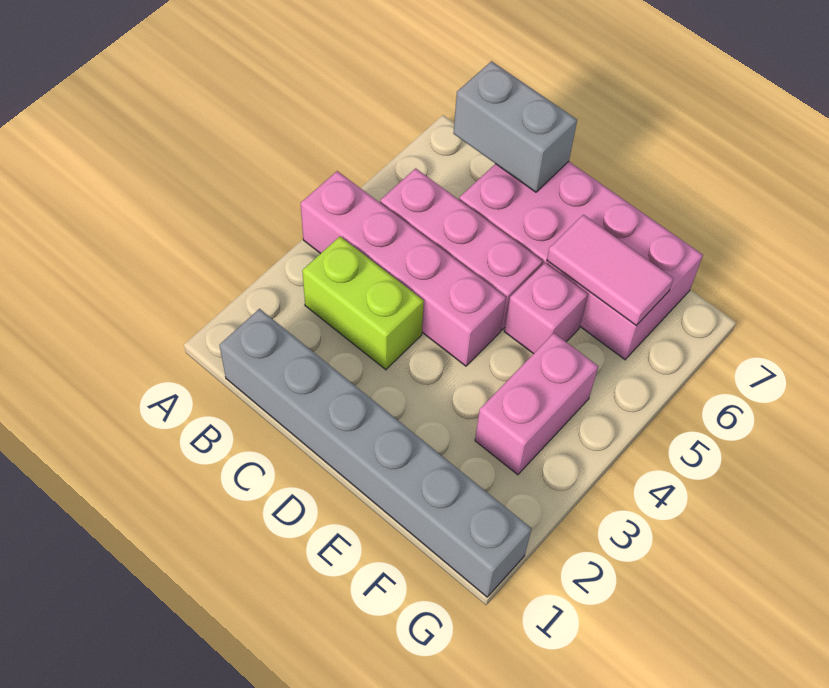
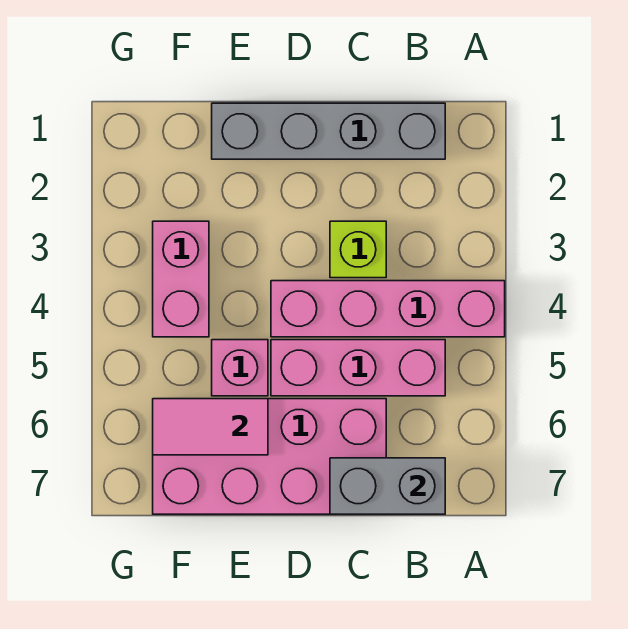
grey 1x6 brick [220,309,532,597] -> grey 1x4 brick [212,103,445,159]
lime 1x2 brick [302,237,424,370] -> lime 1x1 brick [330,221,386,278]

